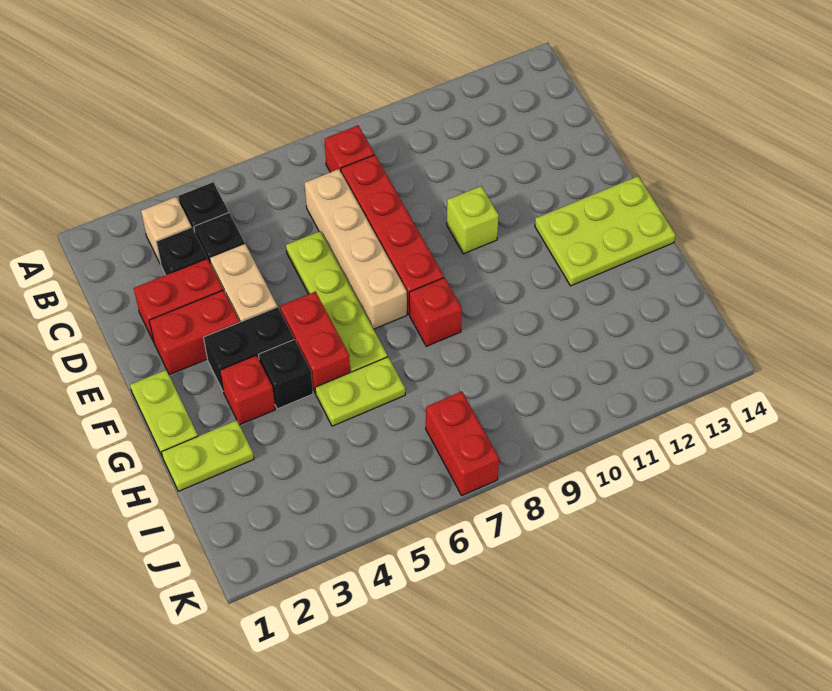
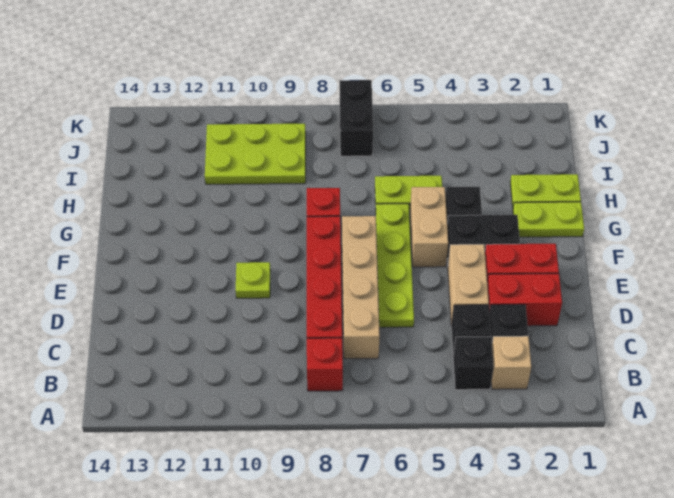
lime 1x1 brick [447,186,499,254] -> lime 1x1 plate [236,262,271,298]
lime 1x2 plate [130,370,198,457] -> lime 1x2 plate turned to [513,202,584,237]
red 1x2 brick [280,292,350,393] -> tan 1x2 brick [410,187,448,267]
lime 2x3 plate [535,176,675,286] -> lime 2x3 plate moved to [205,124,306,184]
red 1x1 brick [220,355,275,425] -> none
red 1x2 brick [426,392,499,495] -> black 1x2 brick [340,80,373,156]

